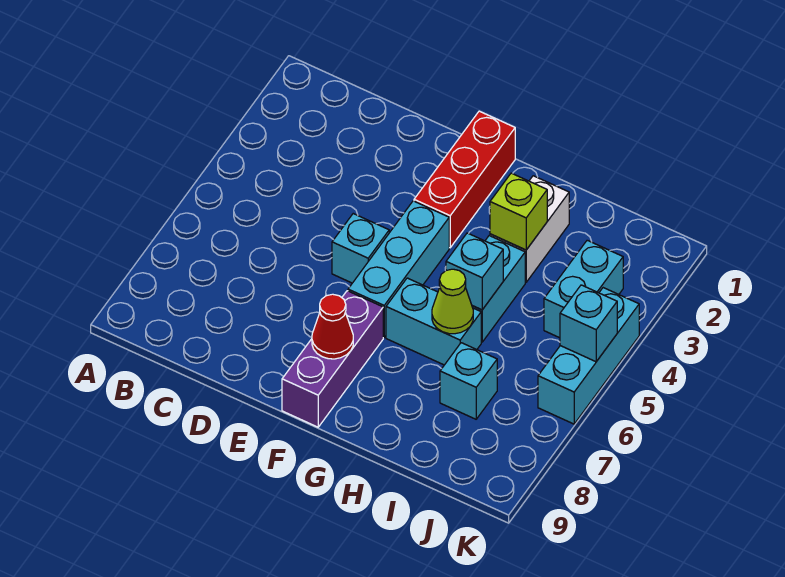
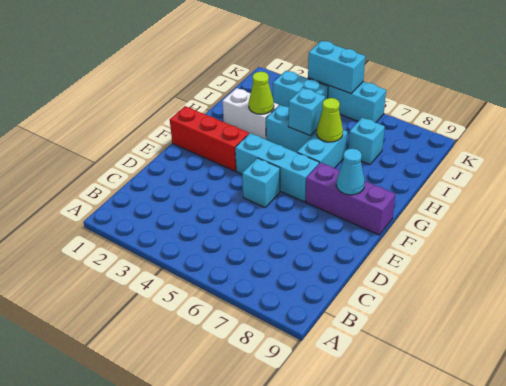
red 1x1 cone [312,294,353,359] -> cyan 1x1 cone [336,149,365,195]
lime 1x1 brick [490,173,547,250] -> lime 1x1 cone [249,72,274,114]
cyan 1x1 brick [560,285,617,362] -> cyan 1x2 brick [308,41,365,93]

